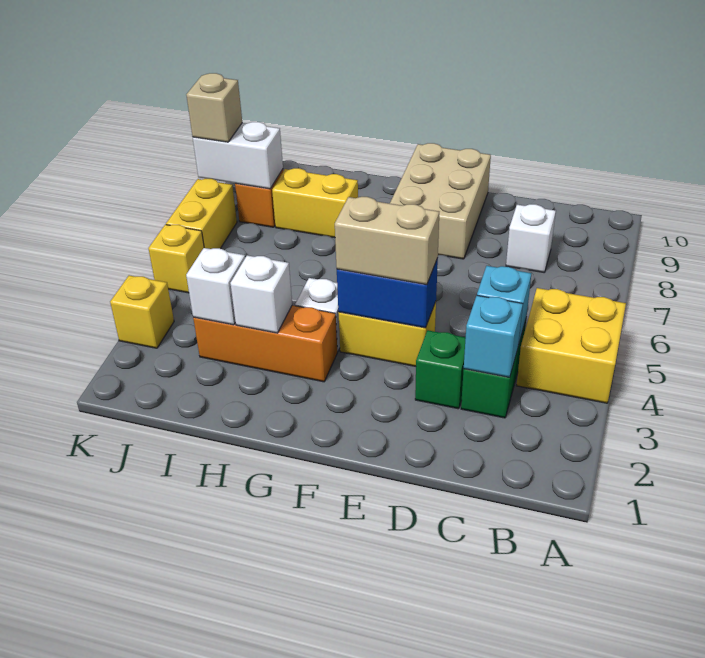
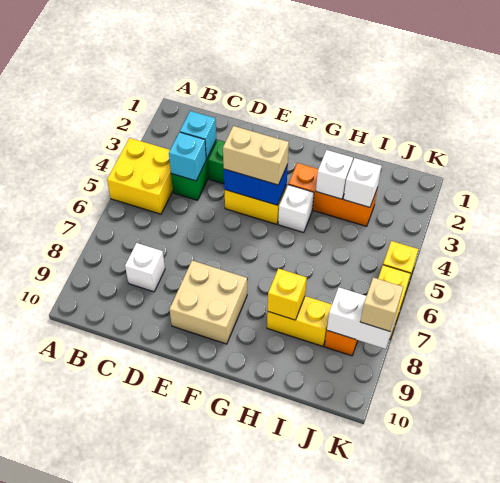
tan 2x3 brick [390,143,491,259] -> tan 2x2 brick [170,261,247,344]
yellow 1x1 brick [110,275,174,348] -> yellow 1x1 brick moved to [268,269,307,320]

